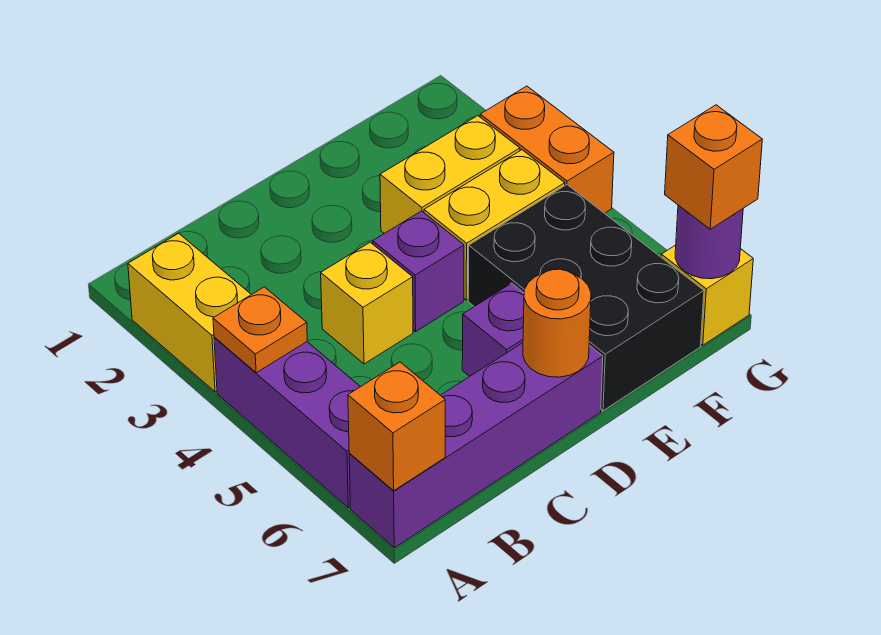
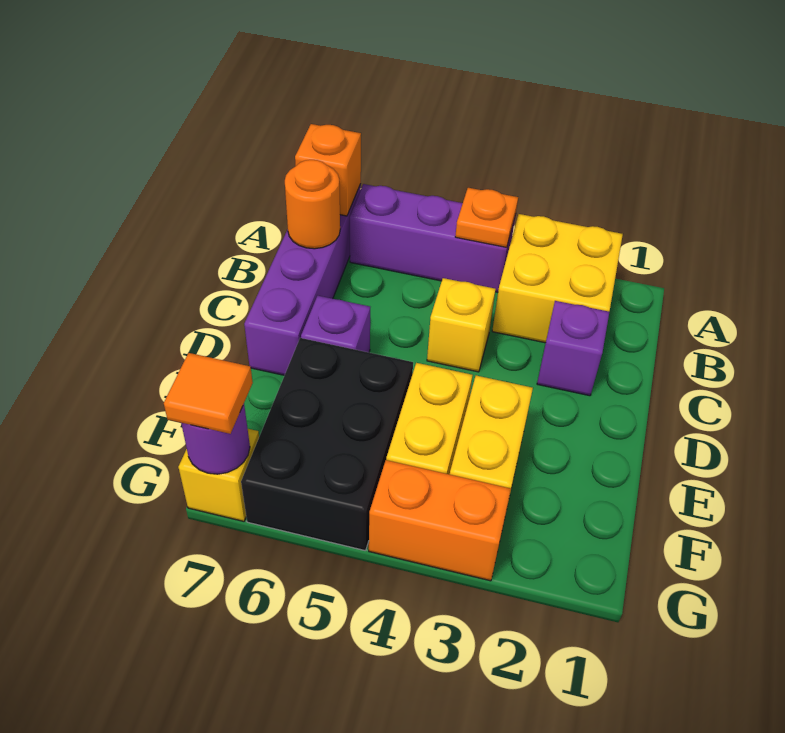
yellow 1x2 brick [128,233,251,392] -> yellow 2x2 brick [492,214,623,343]
purple 1x1 brick [373,211,464,332] -> purple 1x1 brick moved to [537,301,609,396]
orange 1x1 round brick [523,269,591,377] -> orange 1x1 round brick moved to [285,160,340,249]
black 2x3 brick [468,185,704,411] -> black 2x3 brick turned to [241,338,413,551]
orange 1x1 brick [665,105,762,229] -> orange 1x1 tile [164,353,253,434]

